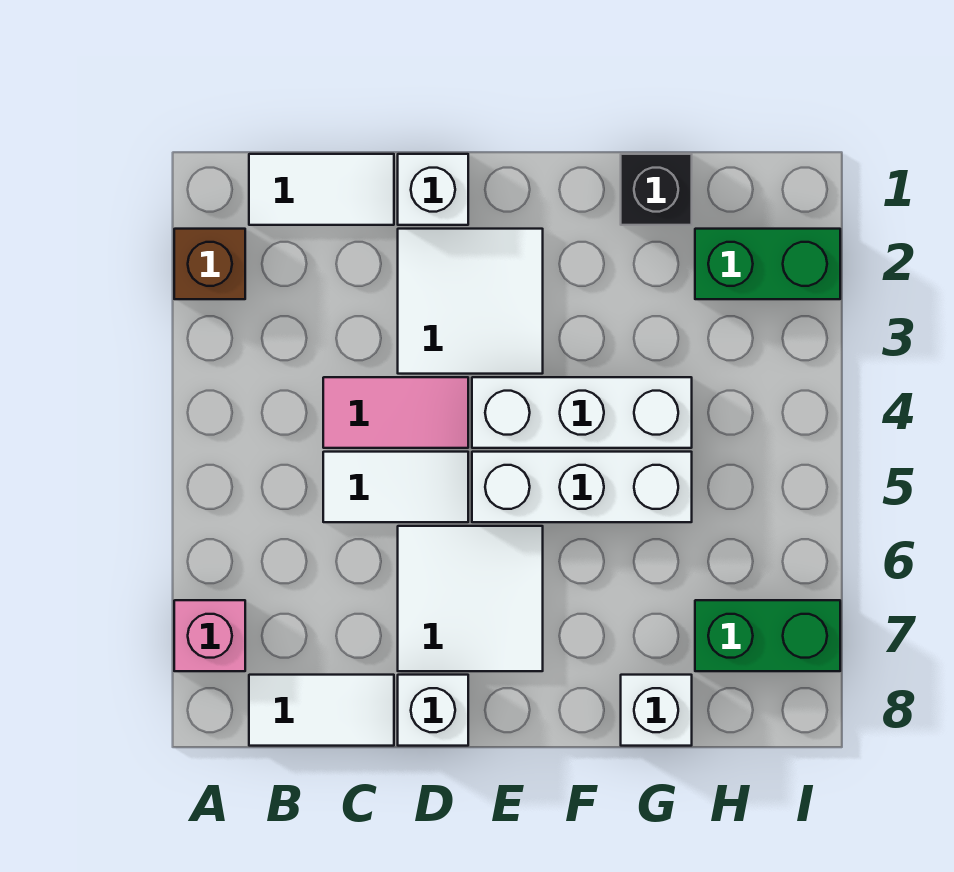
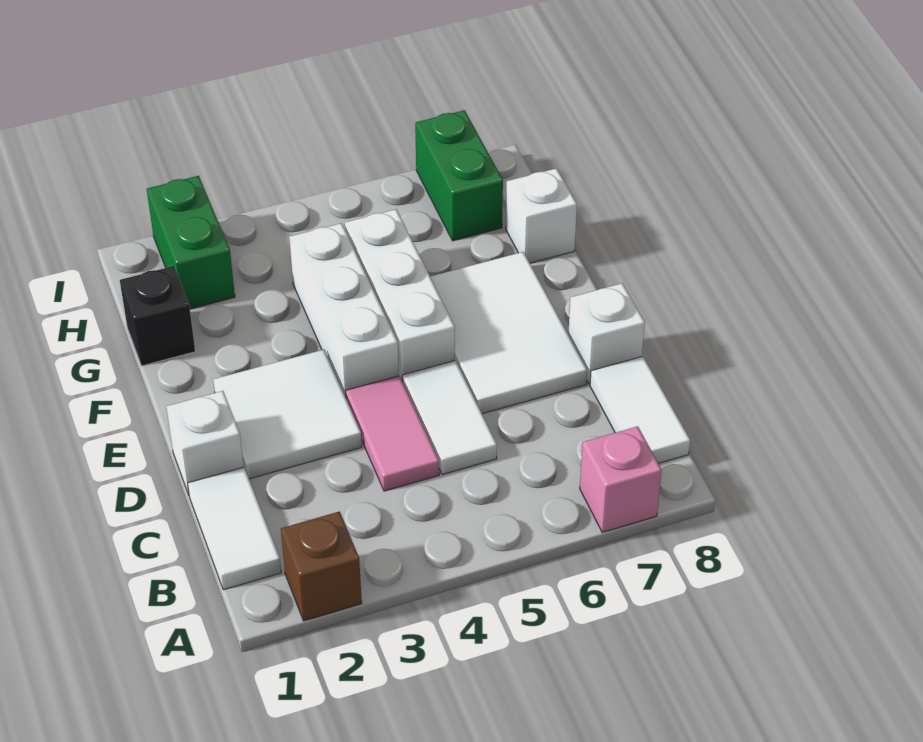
white 2x2 tile [398,526,543,671] -> white 2x3 tile [430,252,587,414]

